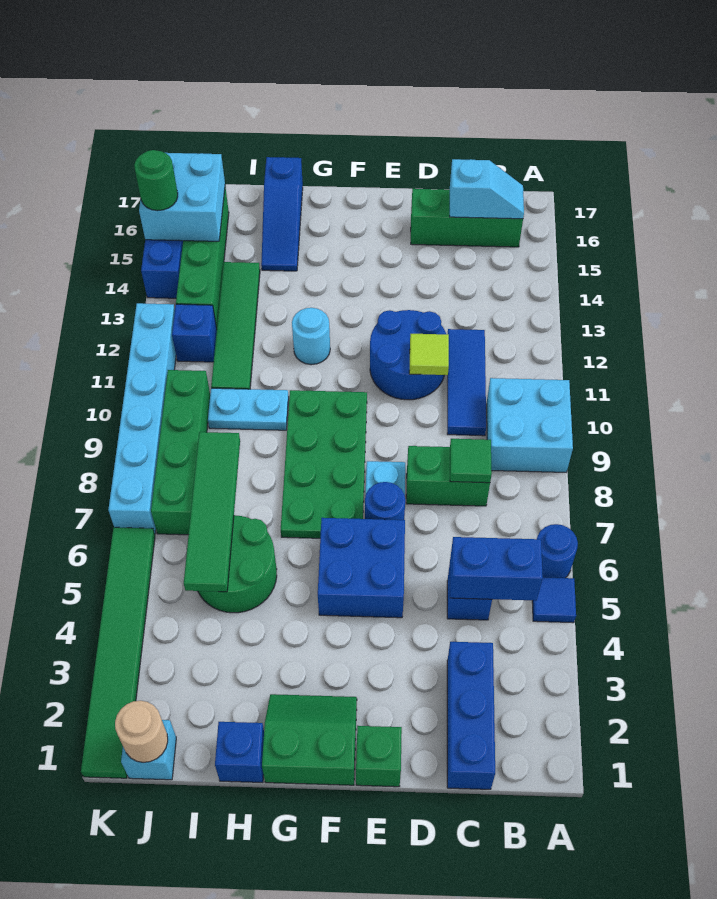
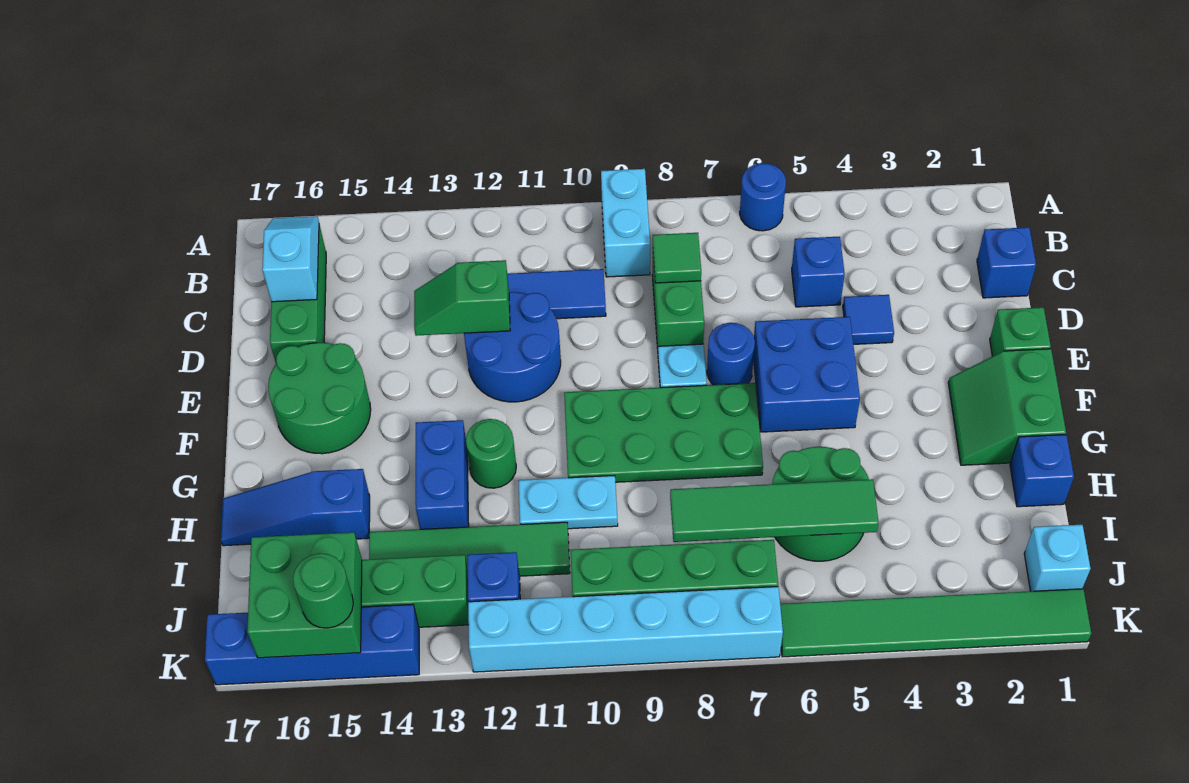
blue 1x1 tile [532,577,576,623] -> blue 1x1 tile moved to [843,295,894,344]
cyan 2x2 brick [487,378,573,472] -> cyan 1x2 brick [601,169,650,277]
blue 1x2 brick [450,537,543,600] -> blue 1x2 brick moved to [416,420,469,529]
blue 1x3 brick [447,642,495,789] -> blue 1x1 brick [977,227,1036,298]
lime 1x1 tile [409,334,449,375] -> none
none -> green 1x2 slope [414,260,510,336]
none -> green 2x2 round brick [268,343,371,454]
cyan 1x1 round brick [292,308,330,365] -> green 1x1 round brick [466,419,516,488]
cyan 1x2 plate [208,388,289,430] -> cyan 1x2 plate turned to [519,476,618,529]
blue 1x3 slope [261,157,303,271] -> blue 1x3 slope turned to [221,469,370,546]
tan 1x1 round brick [115,701,168,763] -> none
cyan 2x2 brick [139,153,225,241] -> green 2x2 brick [247,532,362,658]

